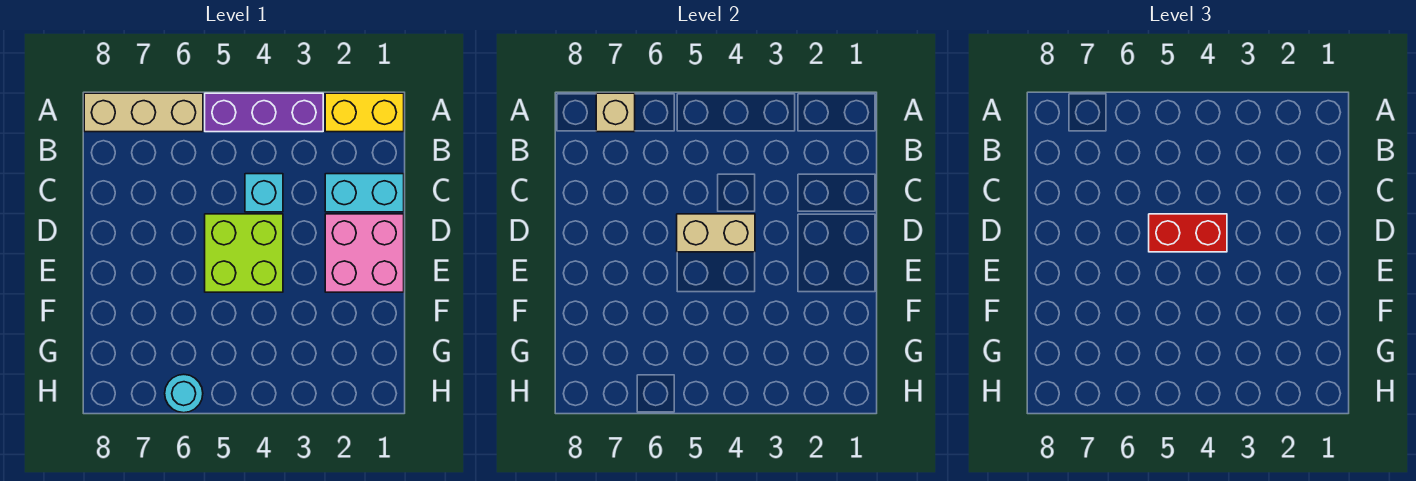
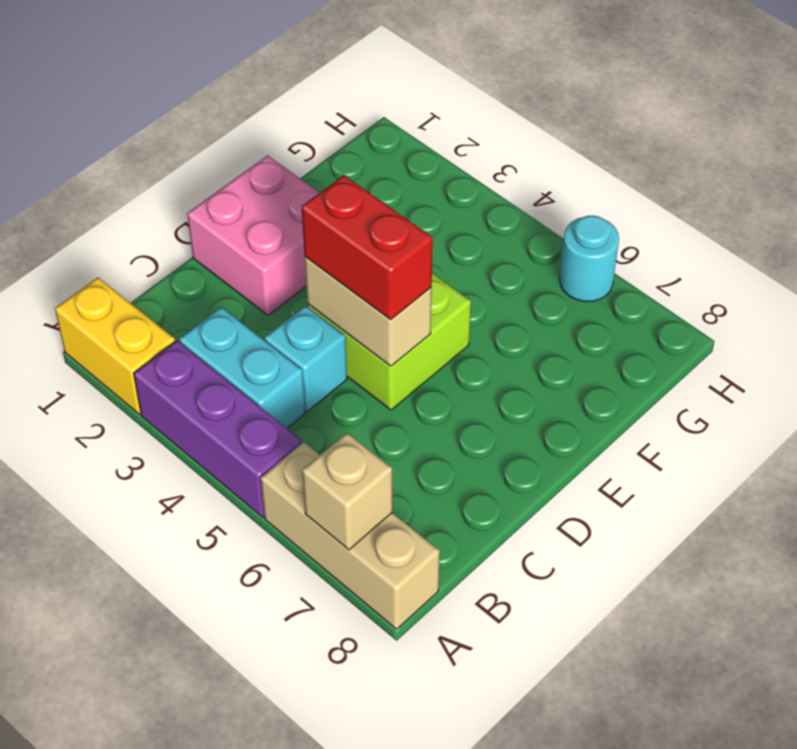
cyan 1x2 brick [325,174,404,212] -> cyan 1x2 brick moved to [179,307,305,428]

